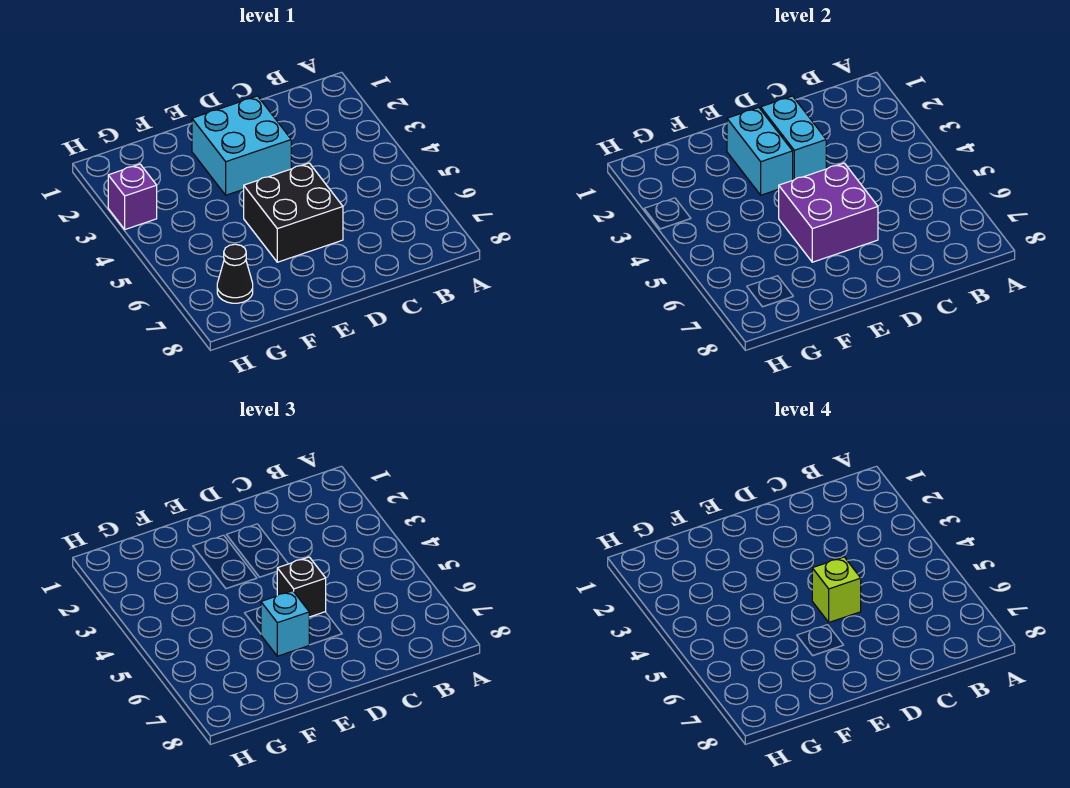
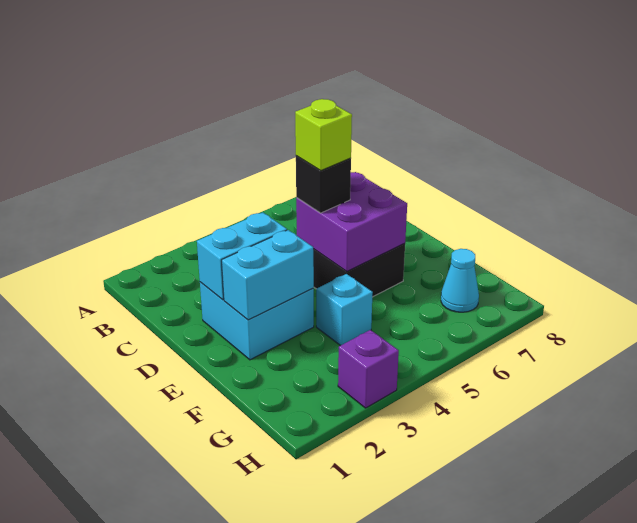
cyan 1x1 brick [261,591,309,656] -> cyan 1x1 brick moved to [316,274,373,346]
black 1x1 cone [217,244,253,303] -> cyan 1x1 cone [441,249,479,312]

